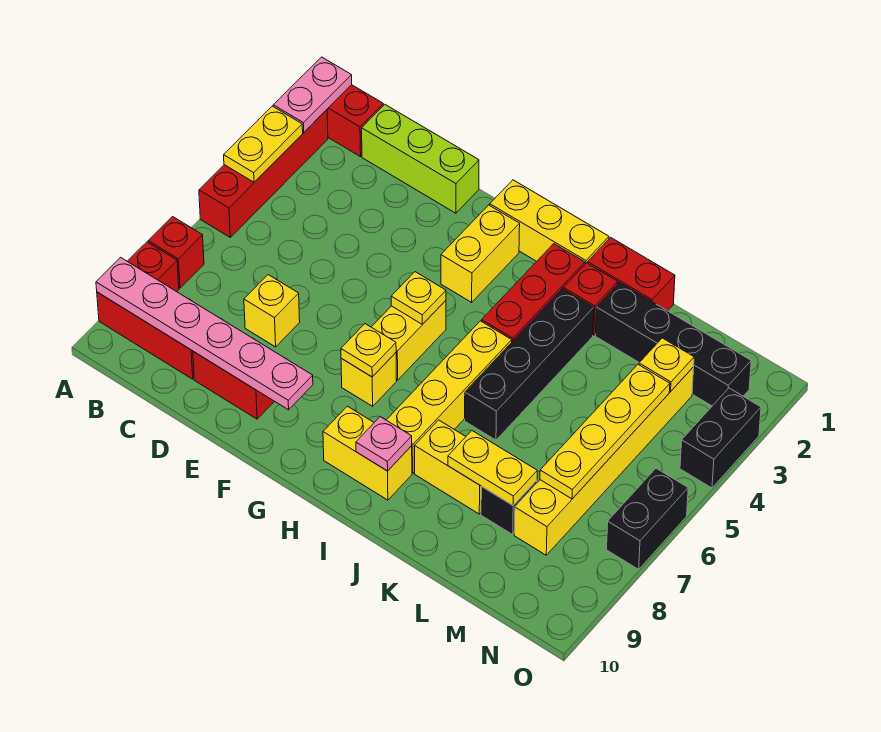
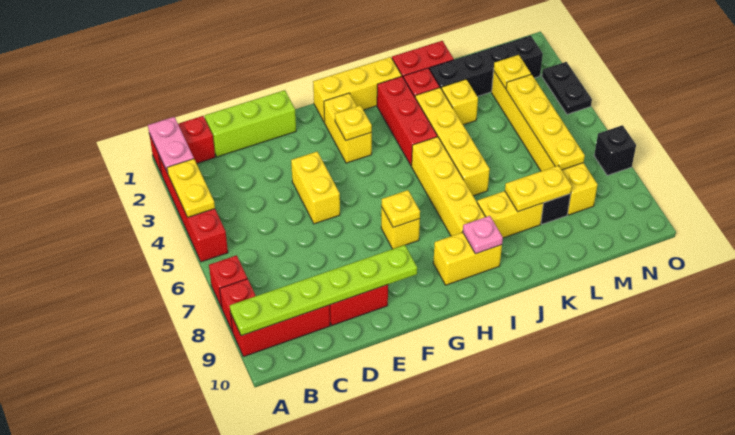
pink 1x6 plate [96,257,313,410] -> lime 1x6 plate [230,245,417,336]
yellow 1x1 brick [244,275,300,347] -> yellow 1x1 brick moved to [442,79,478,125]
yellow 1x2 brick [372,300,446,380] -> yellow 1x2 brick moved to [291,152,340,224]
yellow 1x1 plate [391,272,446,325] -> yellow 1x1 plate moved to [335,105,372,141]
black 1x4 brick [465,289,594,440] -> yellow 1x4 brick [415,88,490,196]
black 1x2 brick [680,388,761,488] -> black 1x2 plate [542,62,592,114]
black 1x2 brick [607,468,688,569] -> black 1x1 brick [594,125,636,175]

